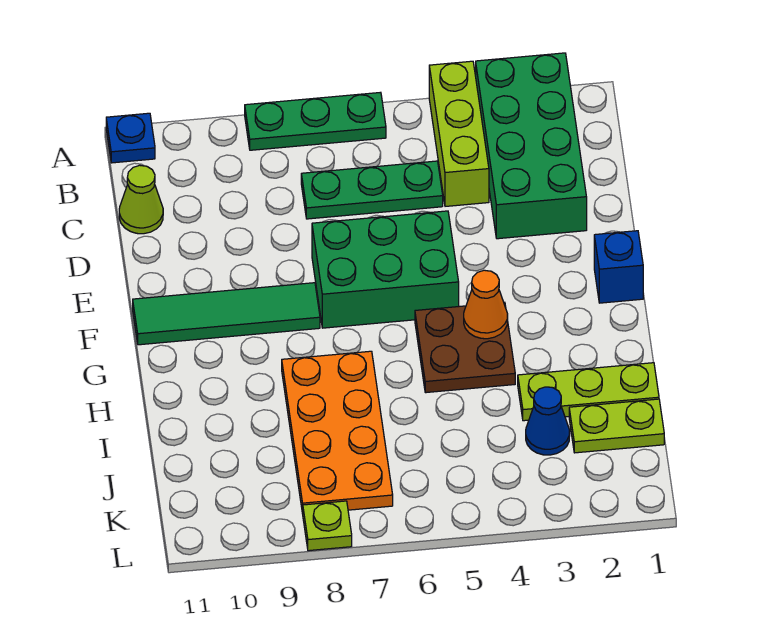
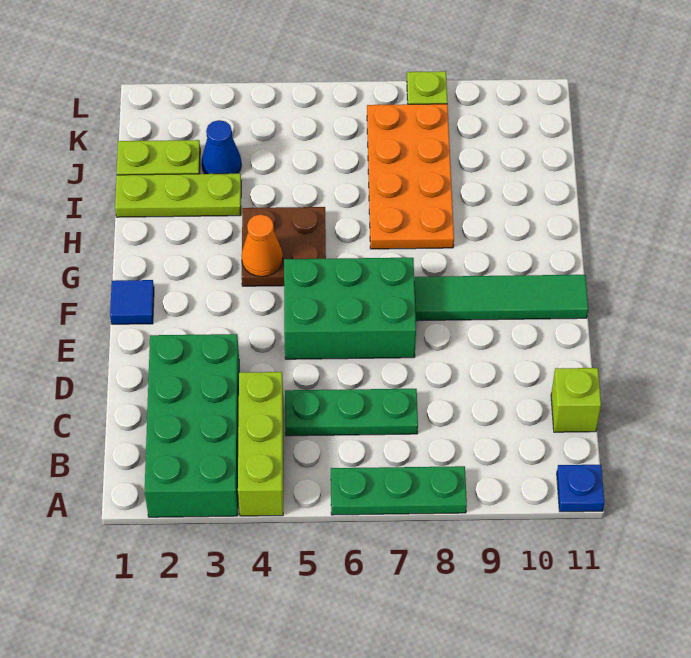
lime 1x1 cone [119,165,163,234] -> lime 1x1 brick [551,368,601,432]
blue 1x1 brick [594,231,643,303] -> blue 1x1 tile [110,280,154,324]

